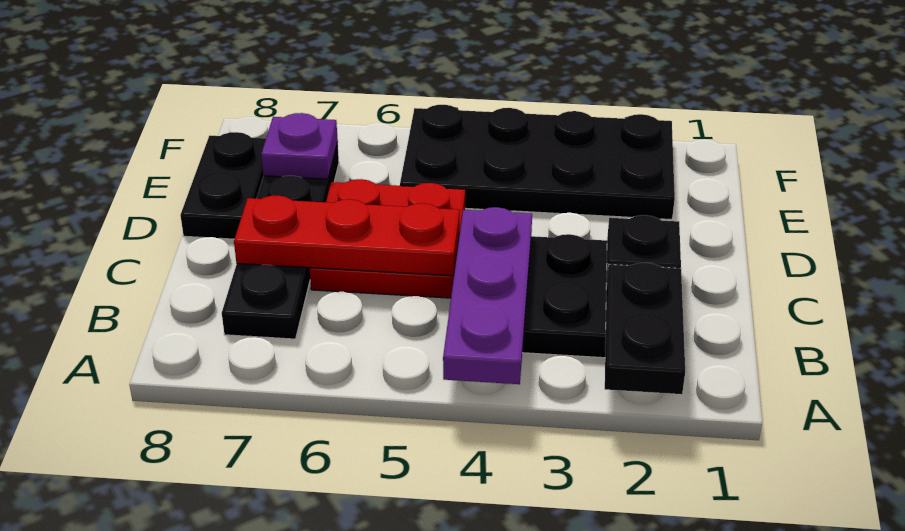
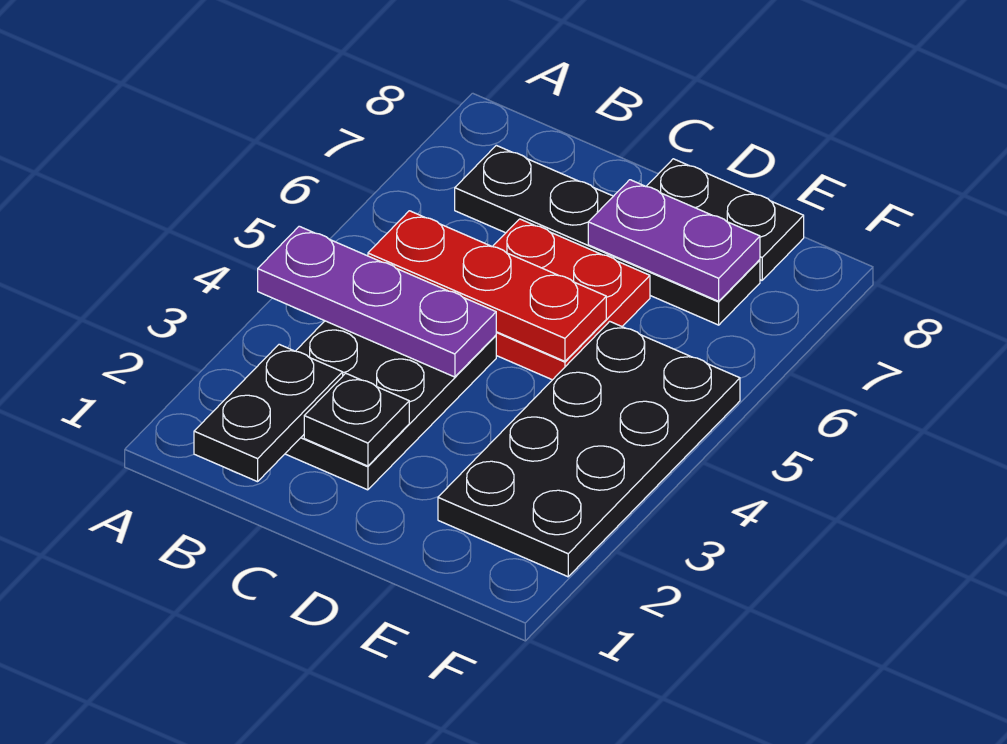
black 1x2 plate [605,263,685,394] -> black 1x2 plate turned to [194,344,343,482]
red 1x3 plate [234,195,460,276] -> red 1x3 plate turned to [368,211,606,361]
purple 1x1 plate [261,113,338,179] -> purple 1x2 plate [588,180,760,301]

